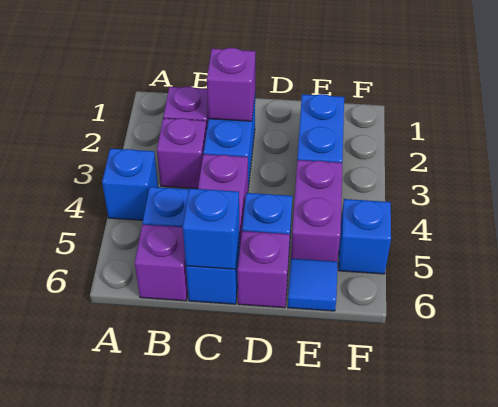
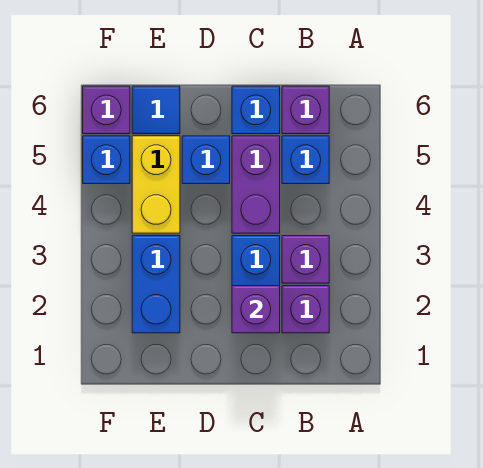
blue 1x1 brick [102,149,158,220] -> none
blue 1x1 brick [183,188,239,269] -> none
purple 1x1 brick [238,231,290,308] -> purple 1x1 brick moved to [83,86,130,134]
purple 1x2 brick [291,160,342,261] -> yellow 1x2 brick [132,136,180,233]

